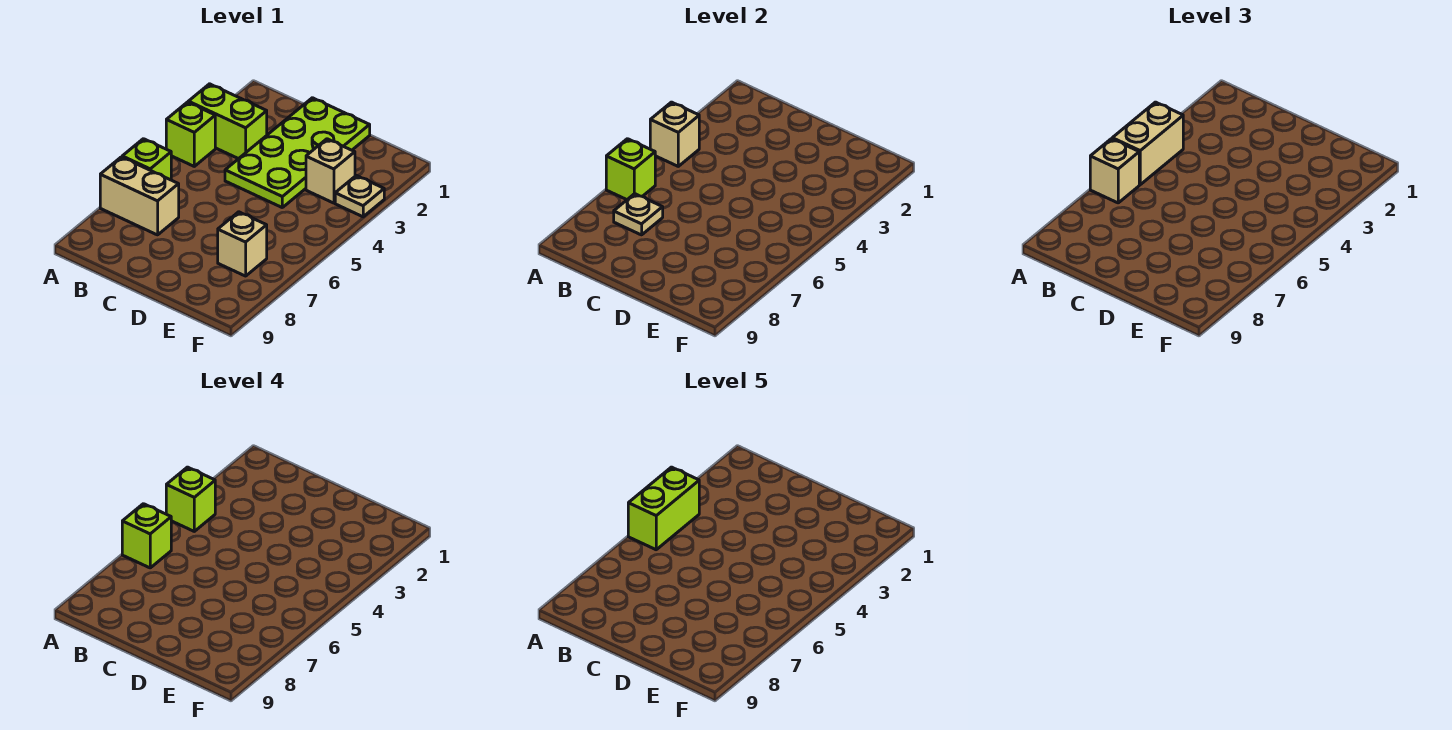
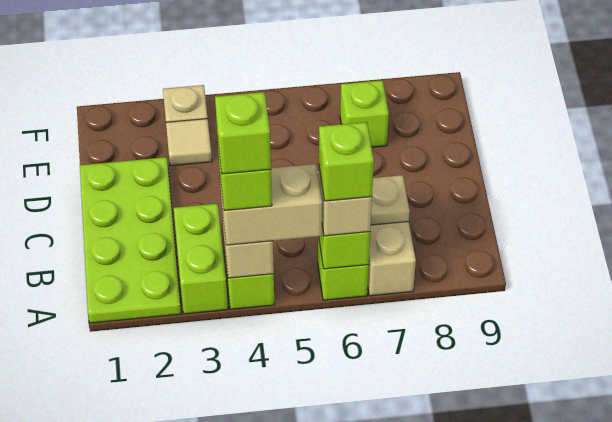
lime 1x2 brick [628,467,699,550] -> lime 1x1 brick [215,92,271,174]
lime 2x4 plate [225,98,370,207] -> lime 2x4 plate turned to [80,157,181,323]
tan 1x1 brick [306,139,355,203] -> tan 1x1 tile [166,119,212,166]
tan 1x1 brick [218,212,267,276] -> lime 1x1 brick [340,80,389,147]

